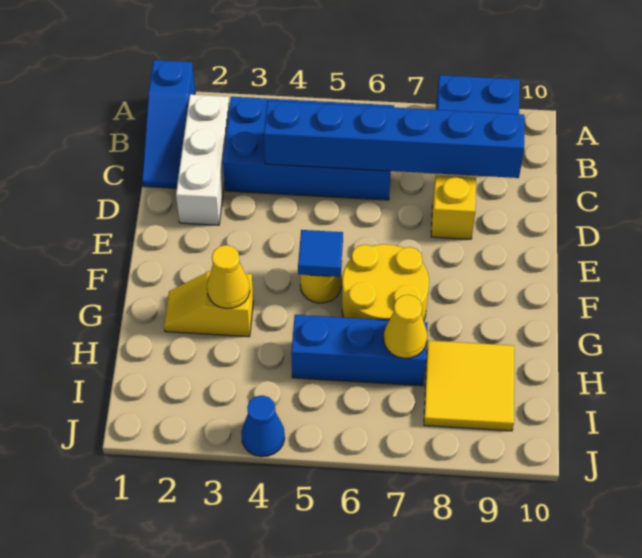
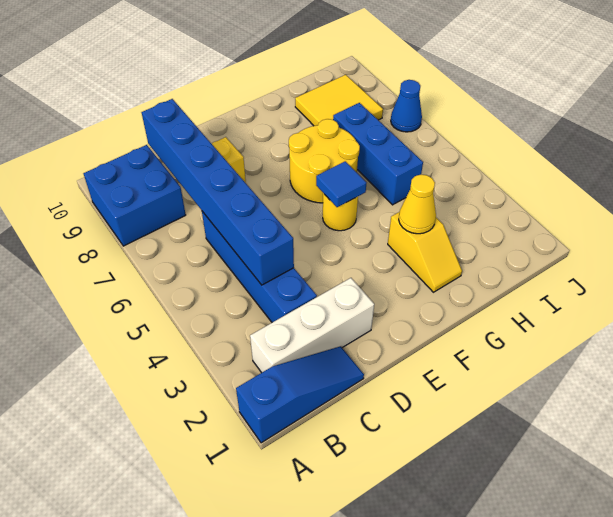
blue 2x4 brick [223,97,394,200] -> blue 1x4 brick [202,211,317,322]
yellow 1x1 cone [384,295,427,358] -> none
blue 1x1 cone [241,395,285,457] -> blue 1x1 cone moved to [391,80,422,132]

